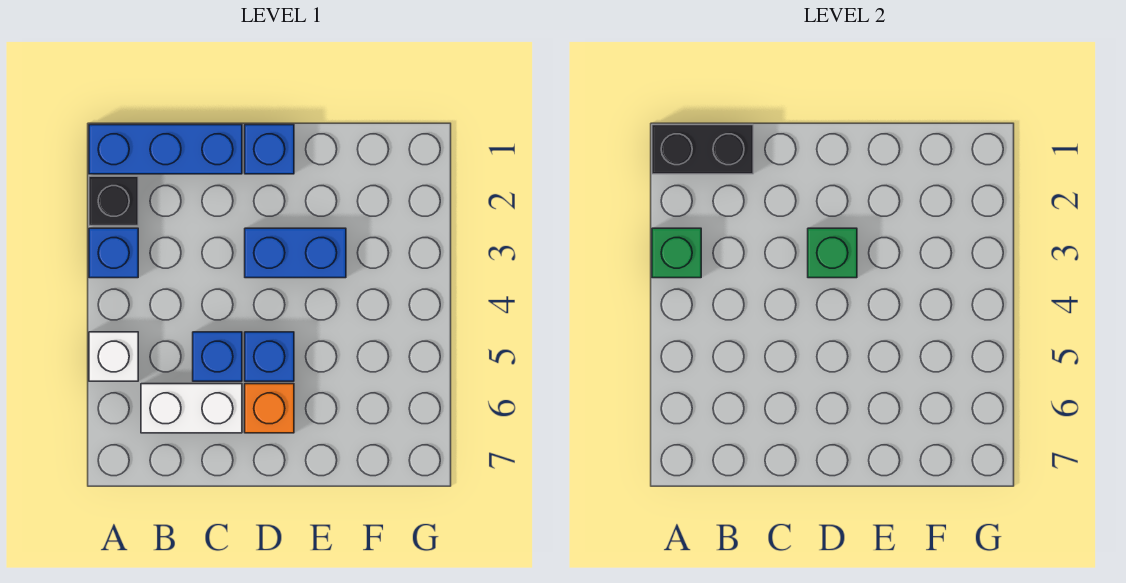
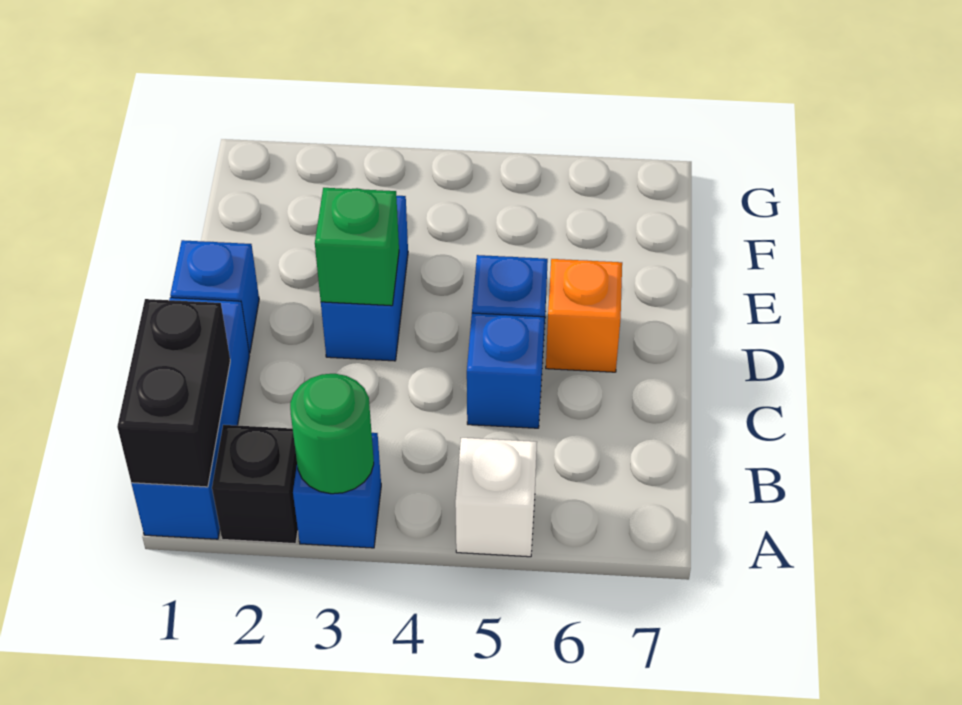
green 1x1 brick [652,228,701,278] -> green 1x1 round brick [290,374,374,494]
white 1x2 brick [141,384,242,433] -> none

